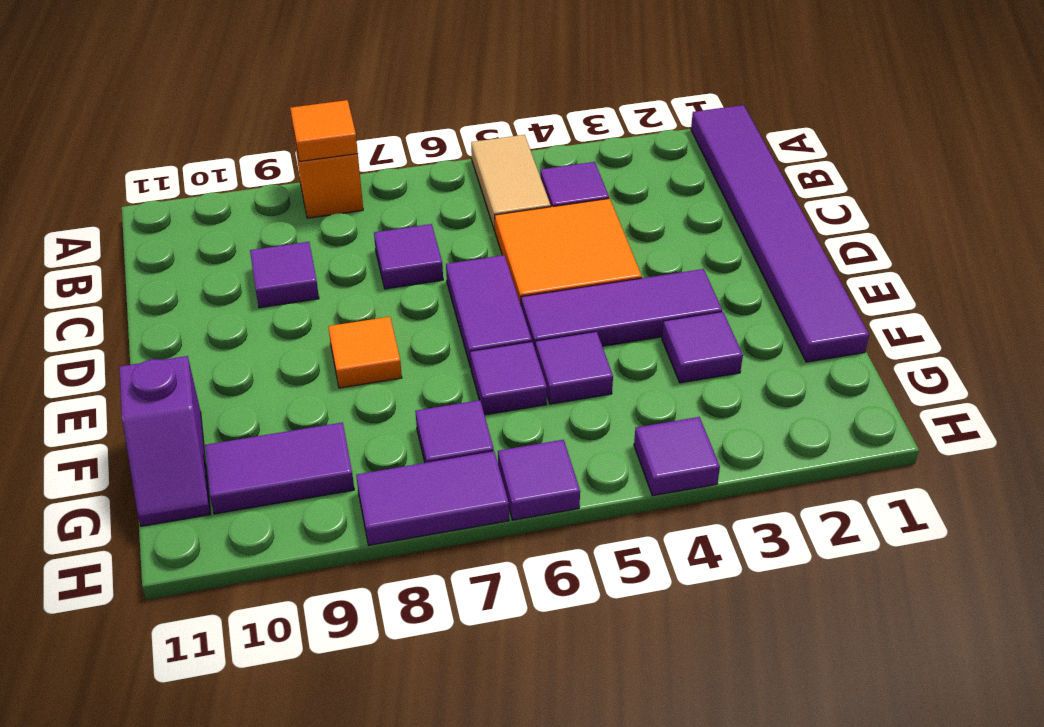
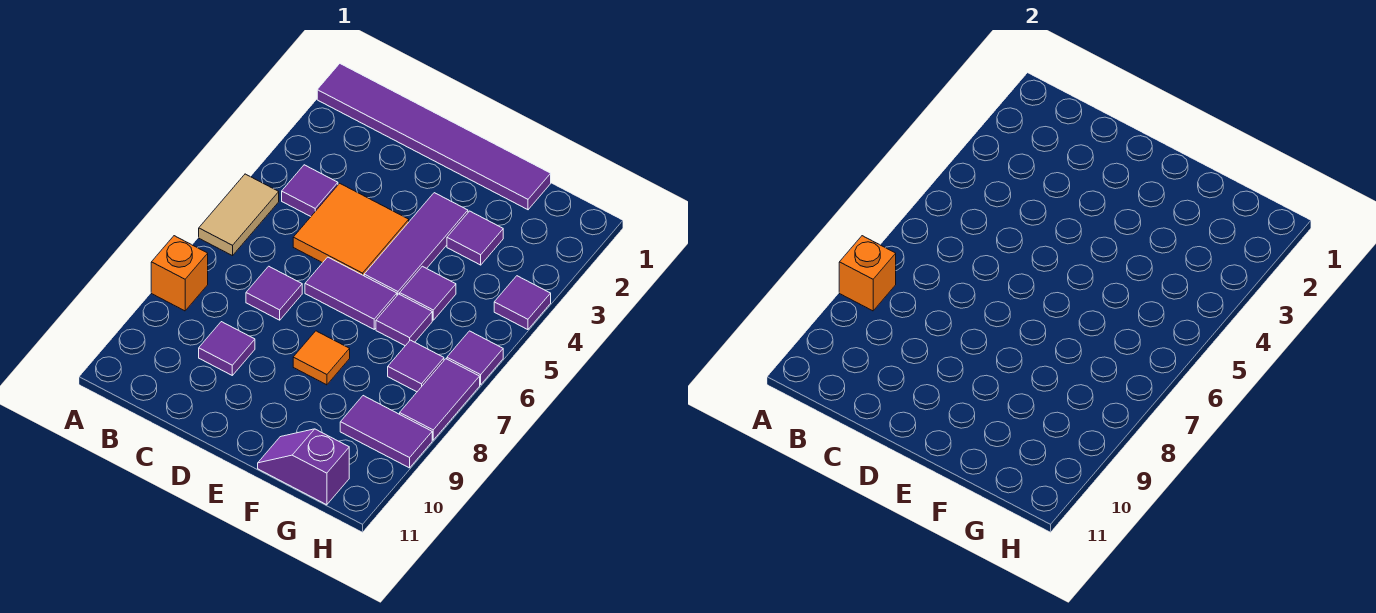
tan 1x2 tile [471,135,551,231] -> tan 1x2 tile turned to [199,174,279,256]
orange 1x1 tile [290,100,358,162] -> orange 1x1 brick [839,236,896,311]
purple 1x2 slope [119,356,211,526] -> purple 1x2 slope turned to [258,429,349,505]
purple 1x2 tile [205,422,354,514] -> purple 1x2 tile turned to [340,396,432,468]

